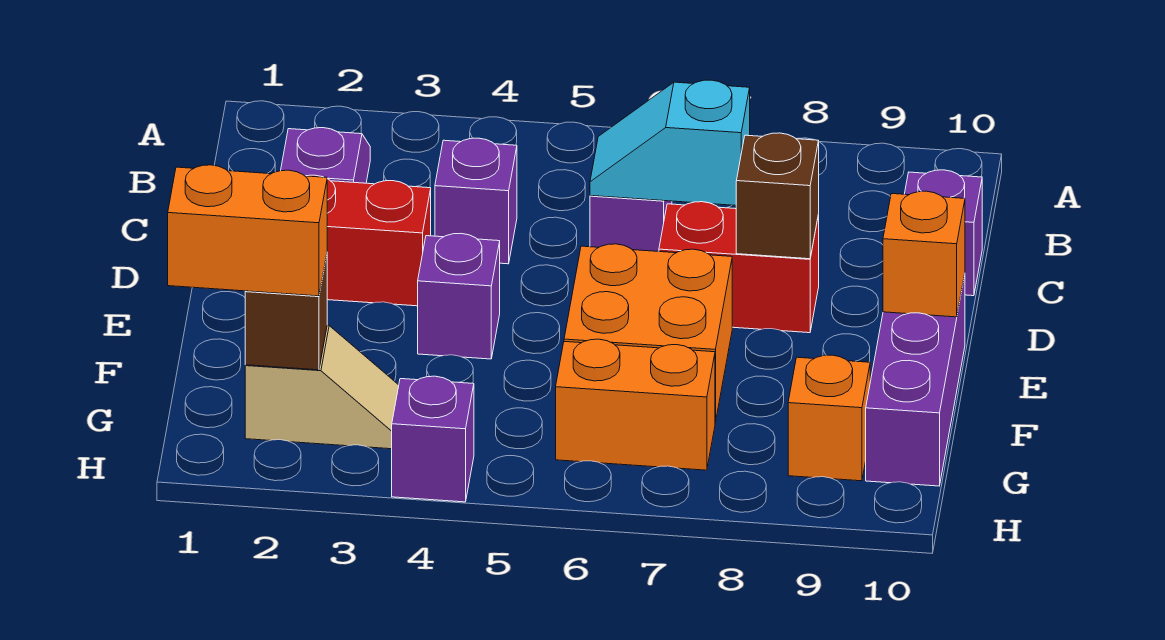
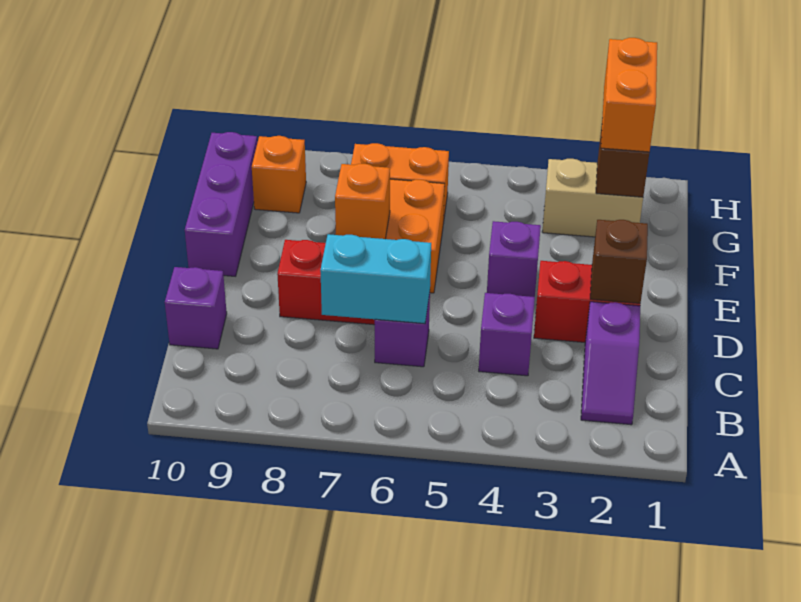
cyan 1x2 slope [590,80,750,205] -> cyan 1x2 brick [320,234,431,324]
brown 1x1 brick [736,133,819,259] -> brown 1x1 brick moved to [590,220,648,303]
orange 1x1 brick [883,191,965,317] -> orange 1x1 brick moved to [335,164,390,239]
orange 1x2 brick [168,165,327,296] -> orange 1x2 brick turned to [601,38,657,152]
tan 1x2 slope [245,325,399,449] -> tan 1x2 brick [542,159,643,237]
purple 1x1 brick [392,376,474,502] -> none

